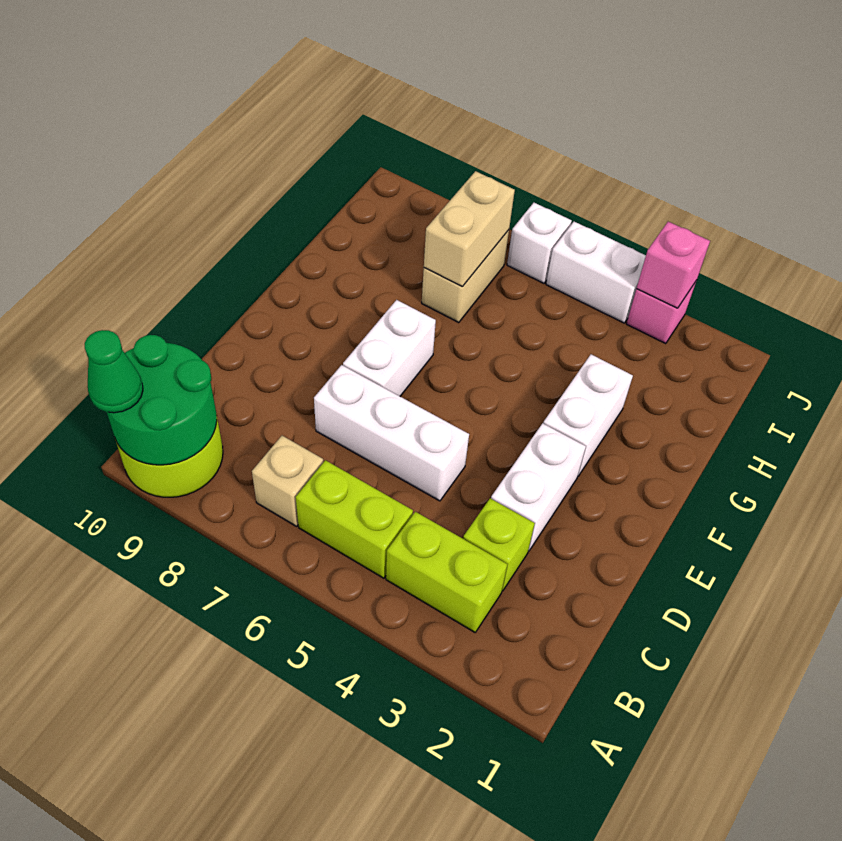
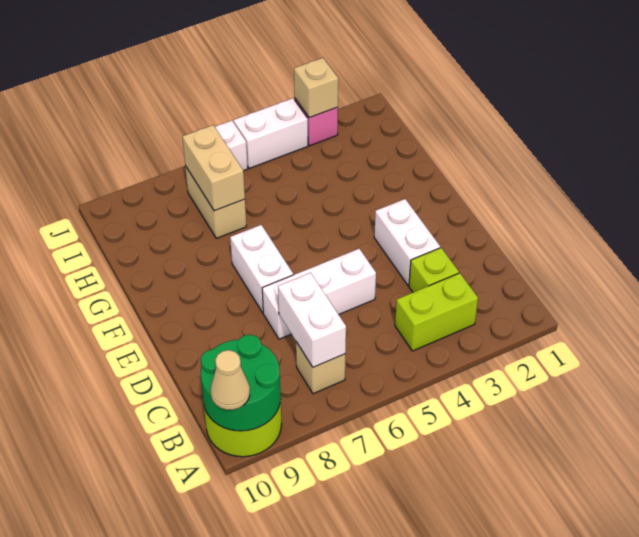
green 1x1 cone [85,330,143,413] -> tan 1x1 cone [211,350,250,410]
lime 1x2 brick [296,460,413,578] -> none
white 1x2 brick [543,354,633,476] -> white 1x2 brick moved to [278,273,346,367]
pink 1x1 brick [637,222,710,308] -> tan 1x1 brick [294,58,338,118]

